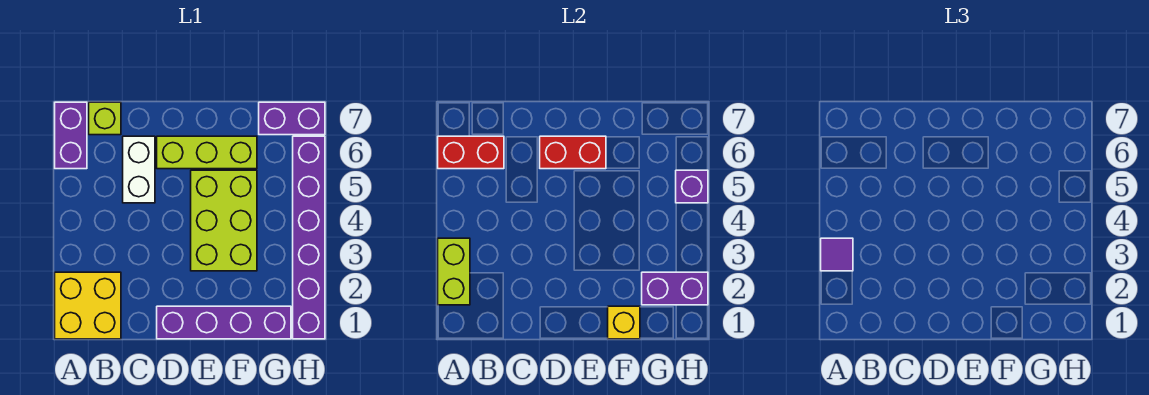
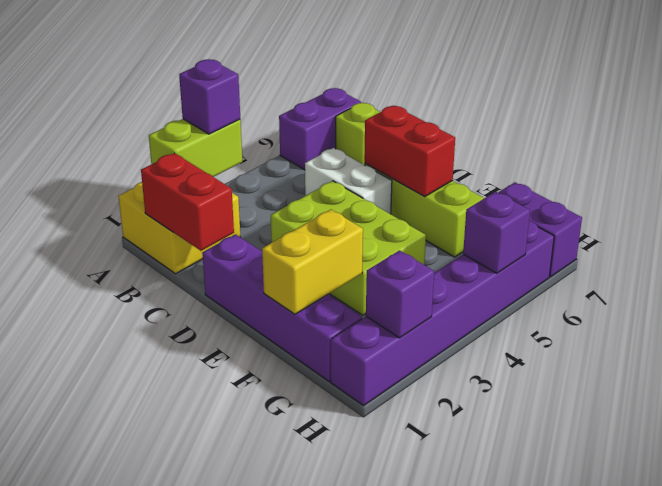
purple 1x1 tile [821,238,853,271] -> purple 1x1 brick [179,59,240,134]
red 1x2 brick [438,136,504,169] -> red 1x2 brick moved to [141,153,234,251]
white 1x2 brick [123,136,155,203] -> white 1x2 brick turned to [305,148,392,214]
lime 2x3 brick [191,170,257,271] -> lime 2x3 brick turned to [271,181,426,315]
yellow 1x1 brick [608,306,640,339] -> yellow 1x2 brick [262,210,363,314]
purple 1x2 brick [642,272,708,305] -> purple 1x1 brick [366,250,434,338]

